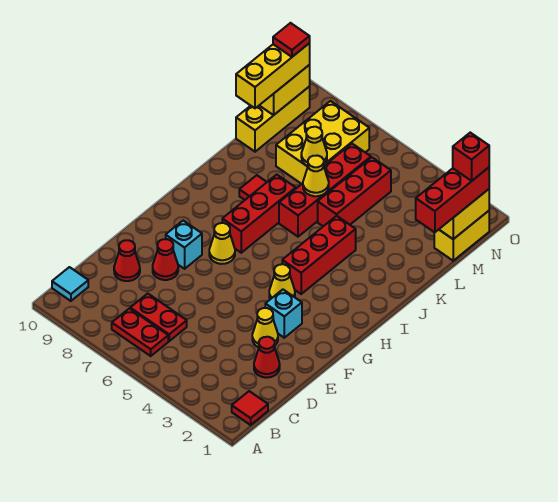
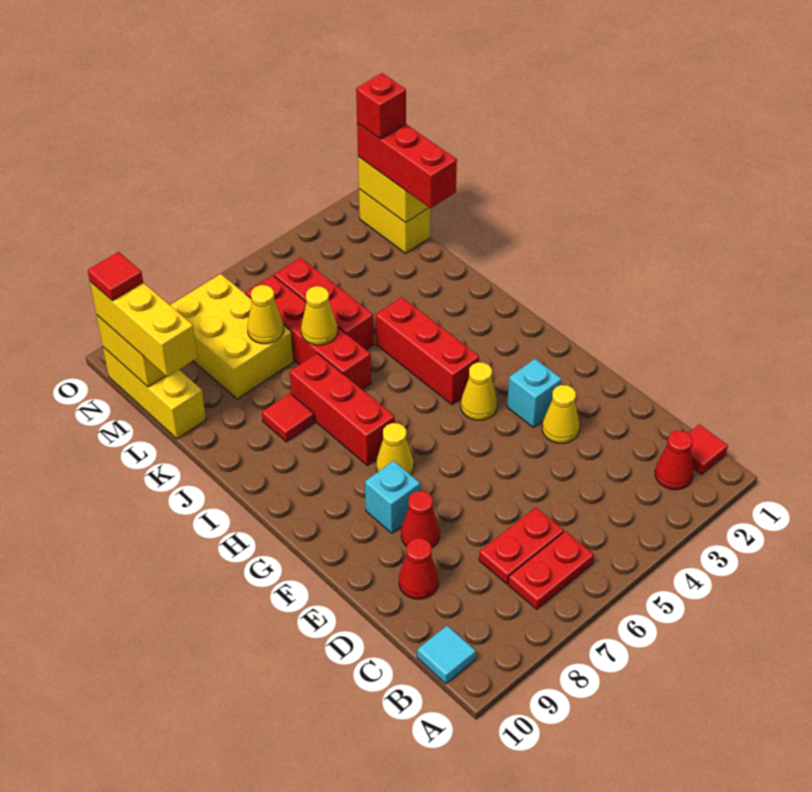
red 1x1 cone [254,337,280,378] -> red 1x1 cone moved to [655,431,693,490]

